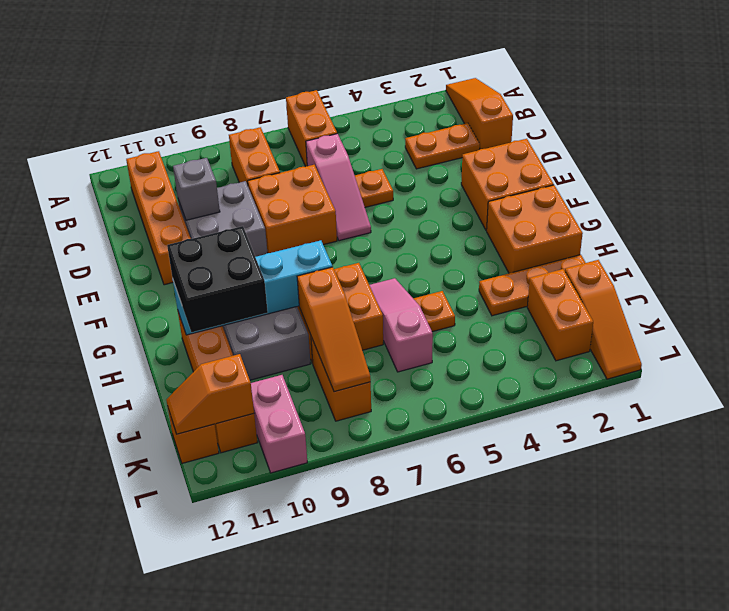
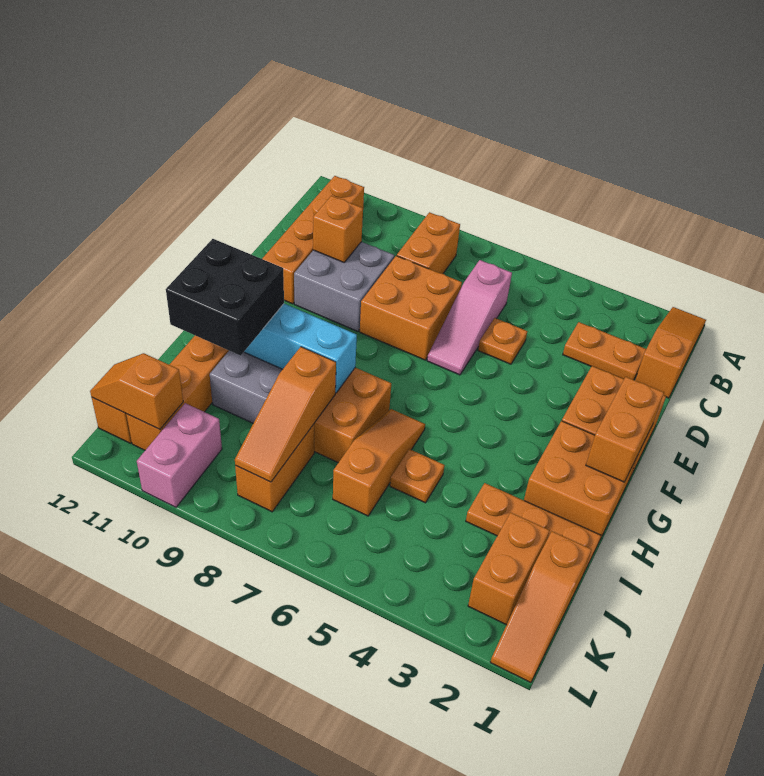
orange 1x2 brick [286,90,337,167] -> orange 1x2 brick moved to [586,377,664,482]
grey 1x1 brick [173,158,220,220] -> orange 1x1 brick [313,196,363,262]
pink 1x3 slope [369,278,433,372] -> orange 1x3 slope [333,409,425,516]

